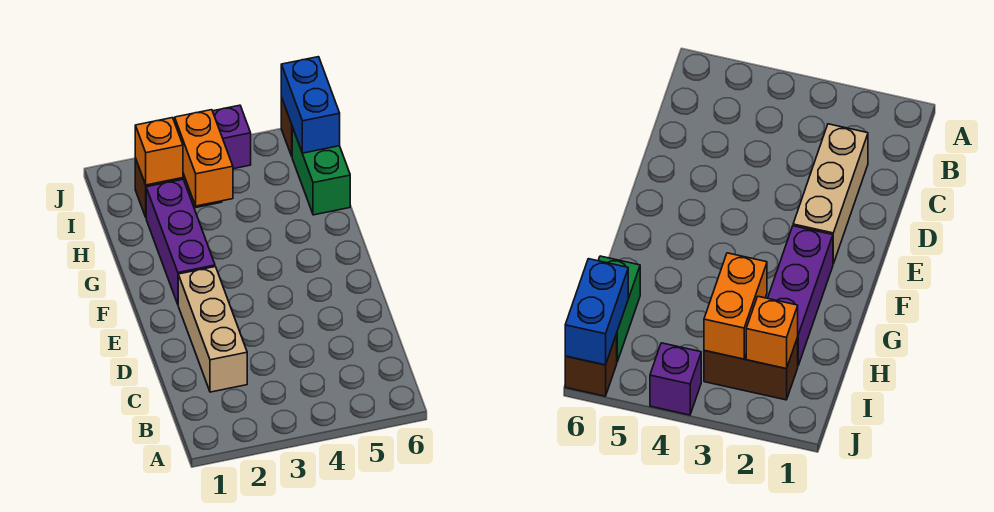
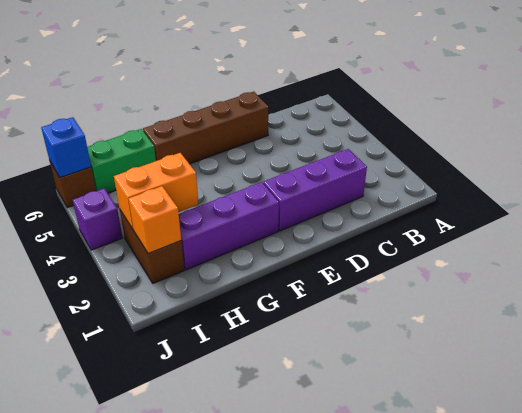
tan 1x3 brick [178,267,247,392] -> purple 1x3 brick [263,149,367,231]
none -> brown 1x4 brick [143,92,268,164]
blue 1x2 brick [281,57,340,153] -> blue 1x1 brick [41,117,91,178]

